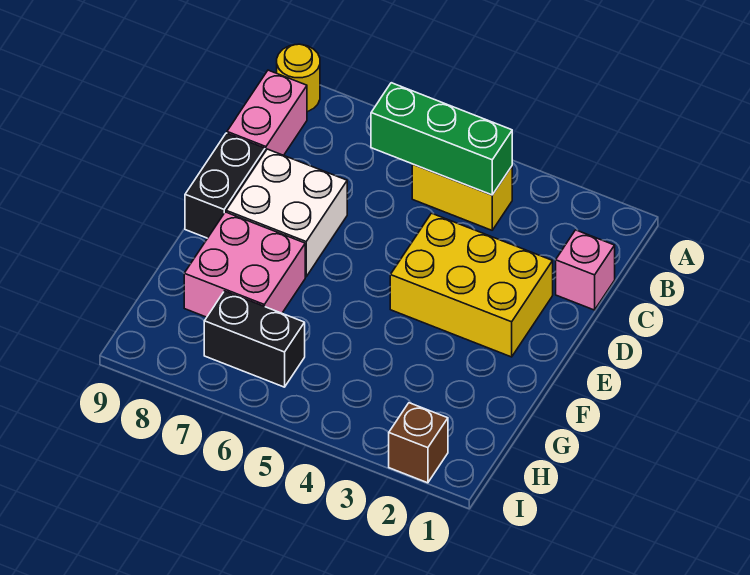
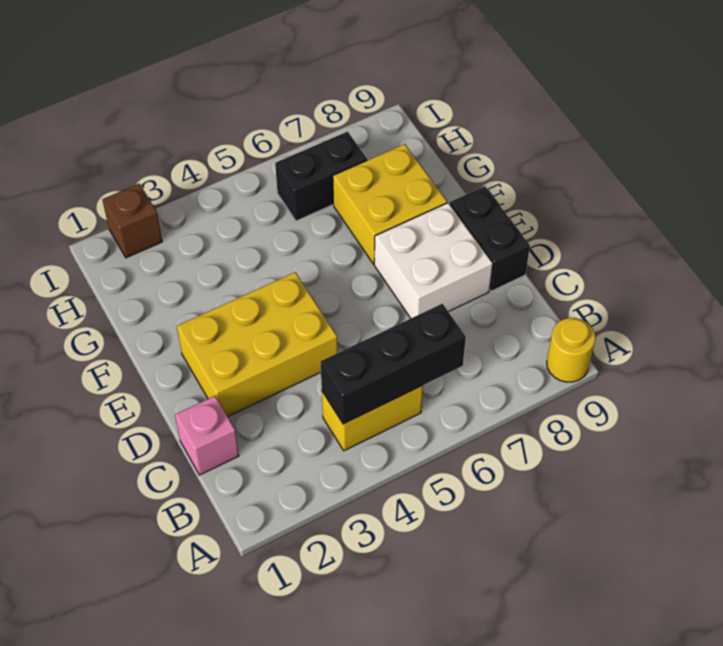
green 1x3 brick [371,83,512,195] -> black 1x3 brick [321,304,466,424]
pink 1x2 brick [227,70,307,155] -> none
pink 2x2 brick [184,212,305,317] -> yellow 2x2 brick [333,144,447,264]

